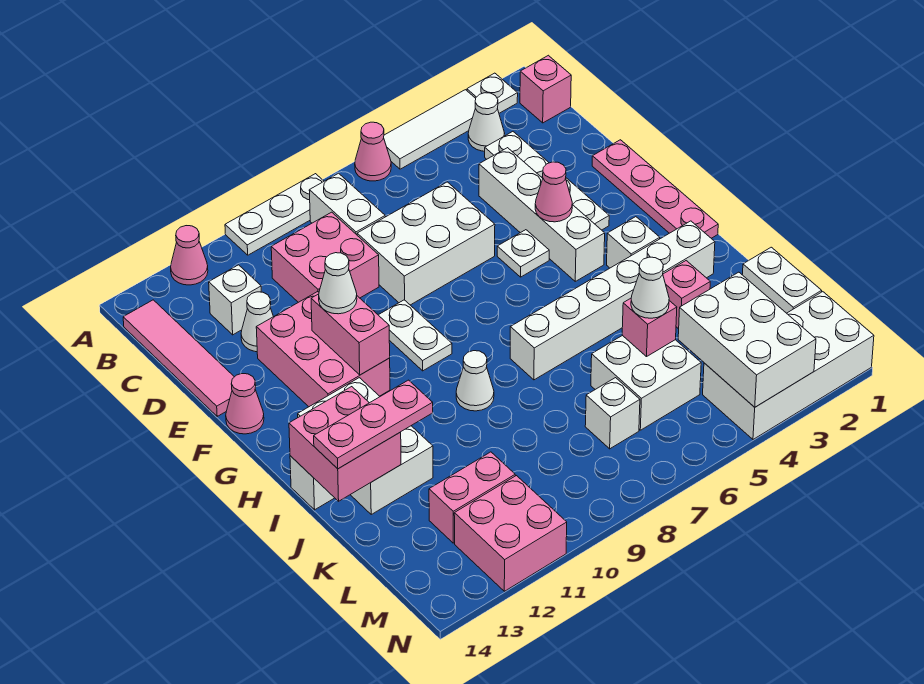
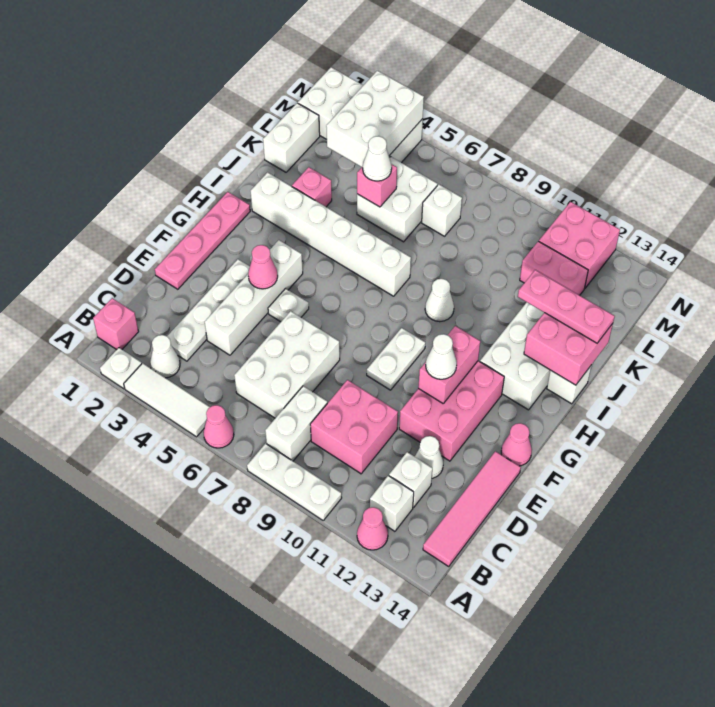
white 2x3 brick [357,182,495,305] -> white 2x3 brick turned to [234,311,340,418]
white 1x1 brick [607,217,660,268] -> white 1x1 brick moved to [370,476,414,531]

